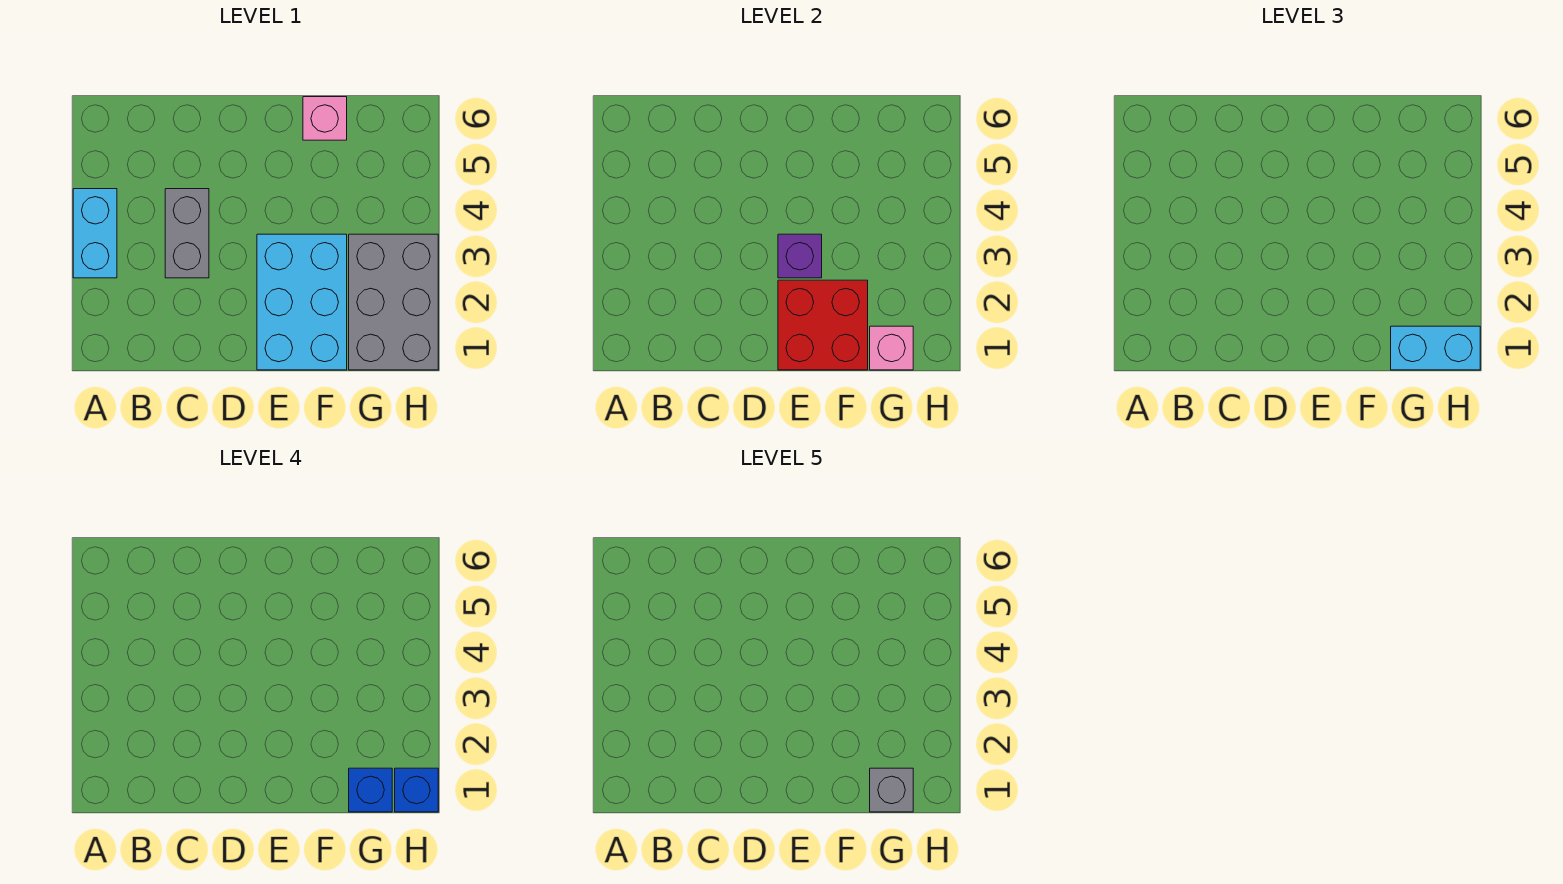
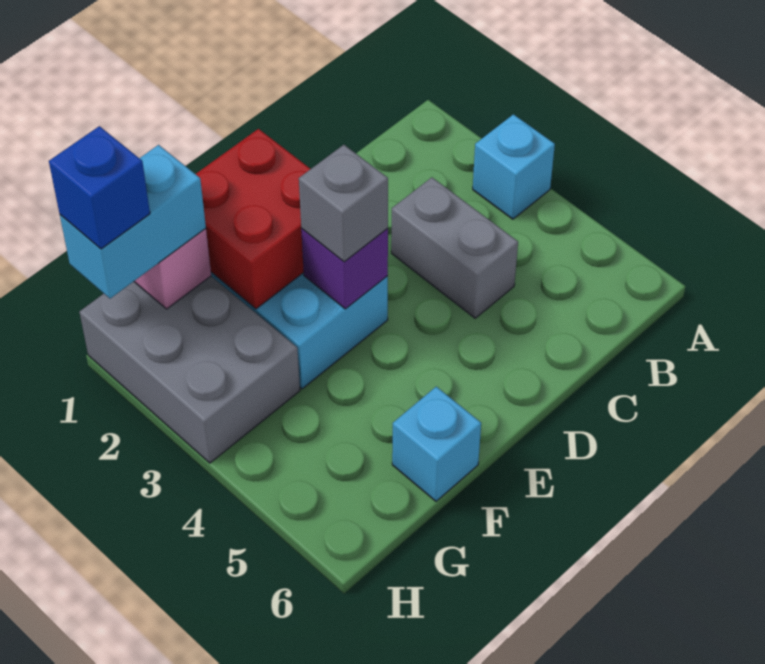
cyan 1x2 brick [73,189,117,278] -> cyan 1x1 brick [473,114,555,219]
pink 1x1 brick [303,97,347,140] -> cyan 1x1 brick [392,387,481,501]
blue 1x1 brick [349,768,392,812] -> none
grey 1x1 brick [870,768,913,812] -> grey 1x1 brick moved to [299,145,388,262]

